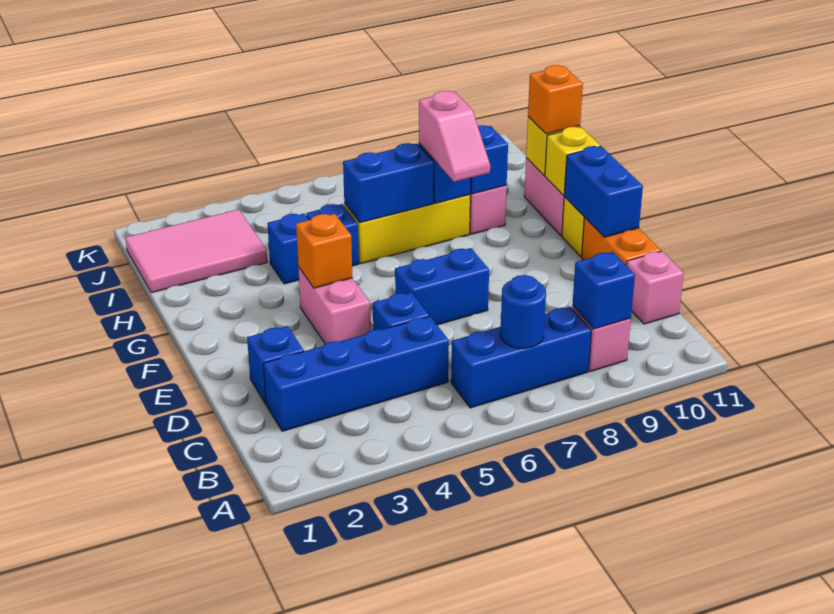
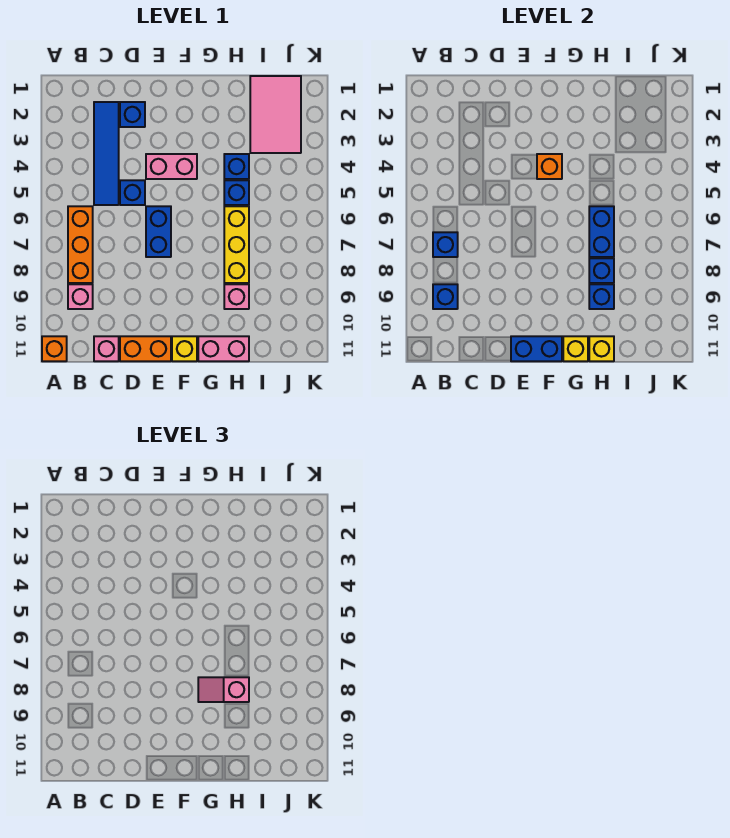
blue 1x3 brick [451,307,592,408] -> orange 1x3 brick [68,206,93,283]
blue 1x1 round brick [500,275,546,348] -> blue 1x1 brick [433,232,458,257]
blue 1x4 brick [263,316,449,431] -> blue 1x4 tile [94,102,119,205]
orange 1x1 brick [528,65,583,134] -> orange 1x1 brick moved to [42,336,67,361]

